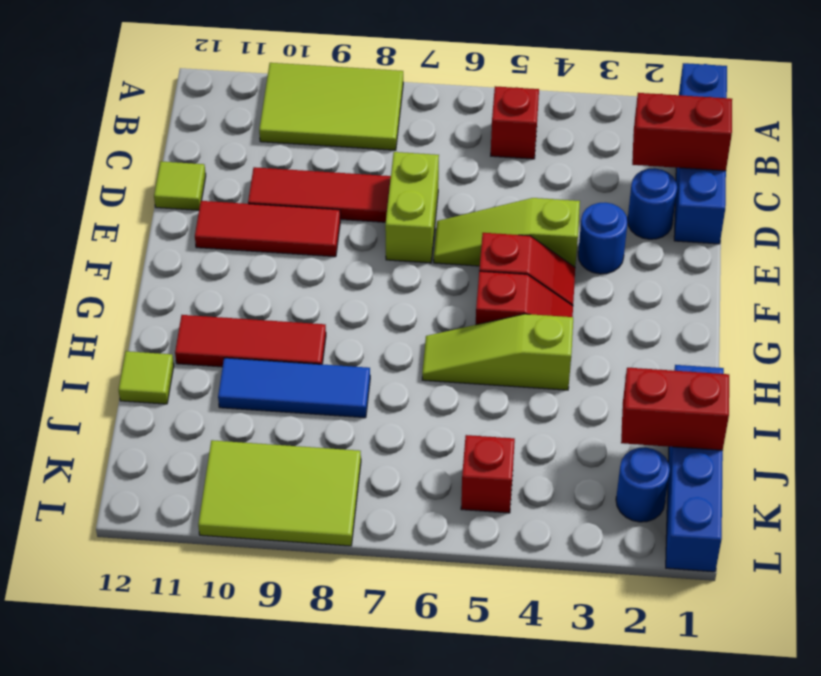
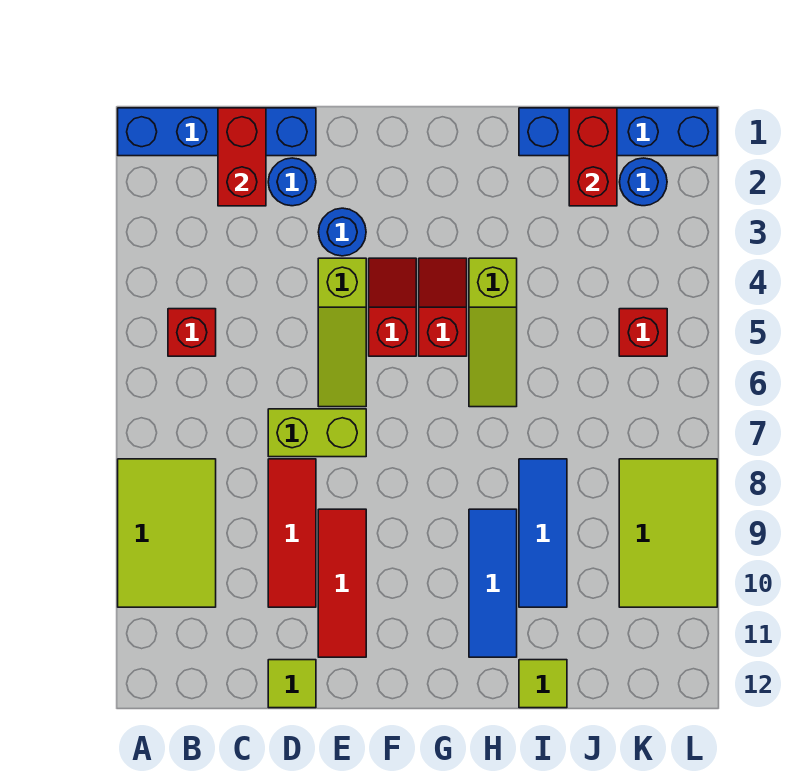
red 1x3 tile [175,315,326,367] -> blue 1x3 tile [469,509,517,657]

